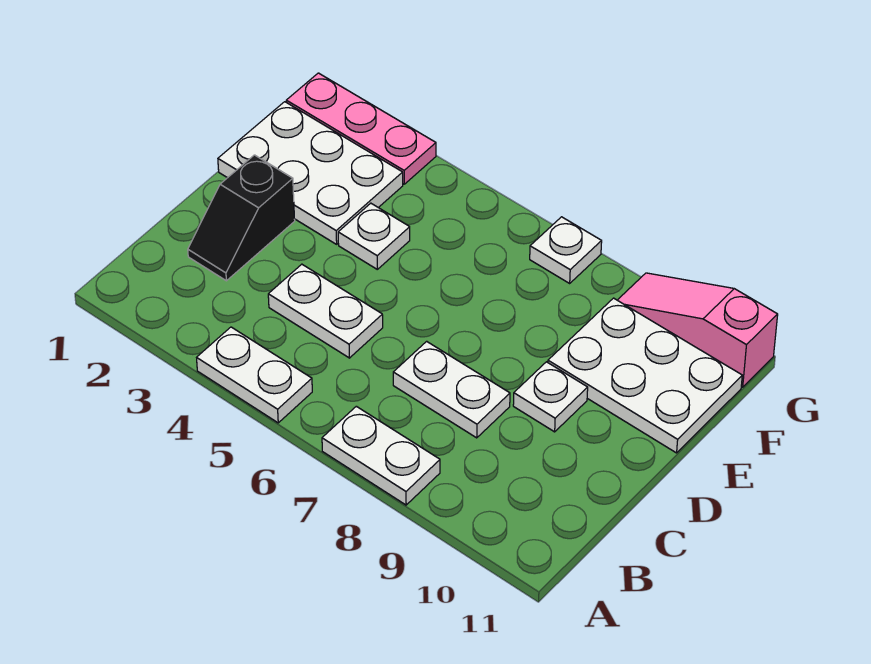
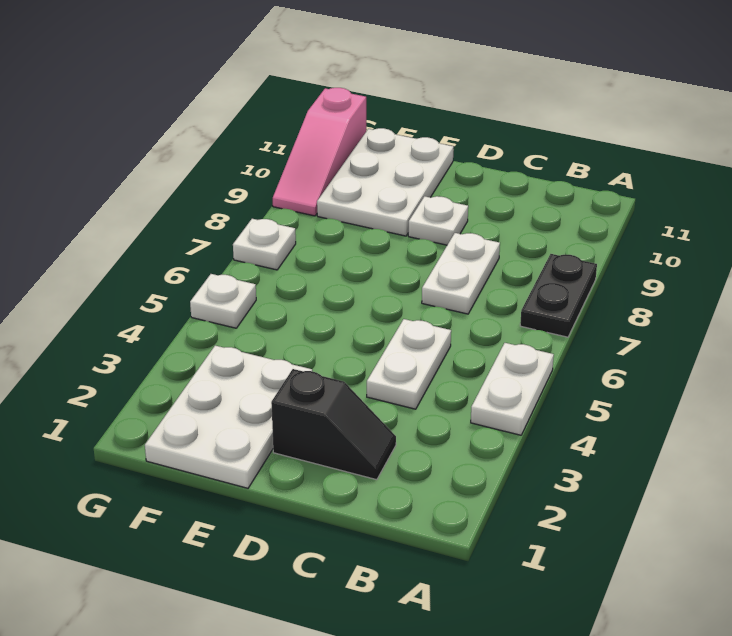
white 1x2 plate [322,406,440,505] -> black 1x2 plate [520,254,597,337]
white 1x1 plate [338,203,410,269] -> white 1x1 plate moved to [190,274,256,328]
pink 1x3 plate [286,73,436,184] -> none

